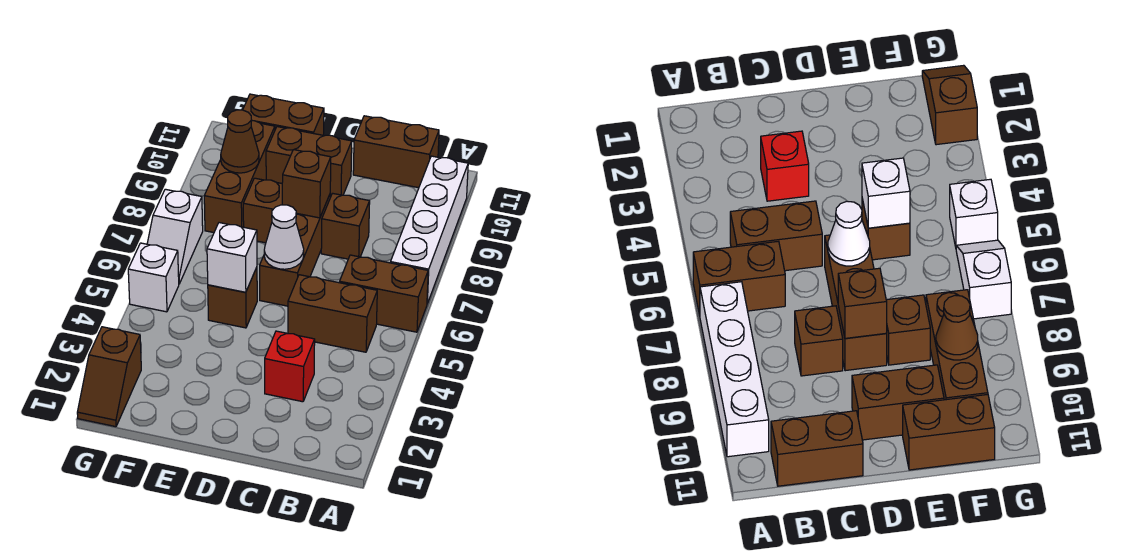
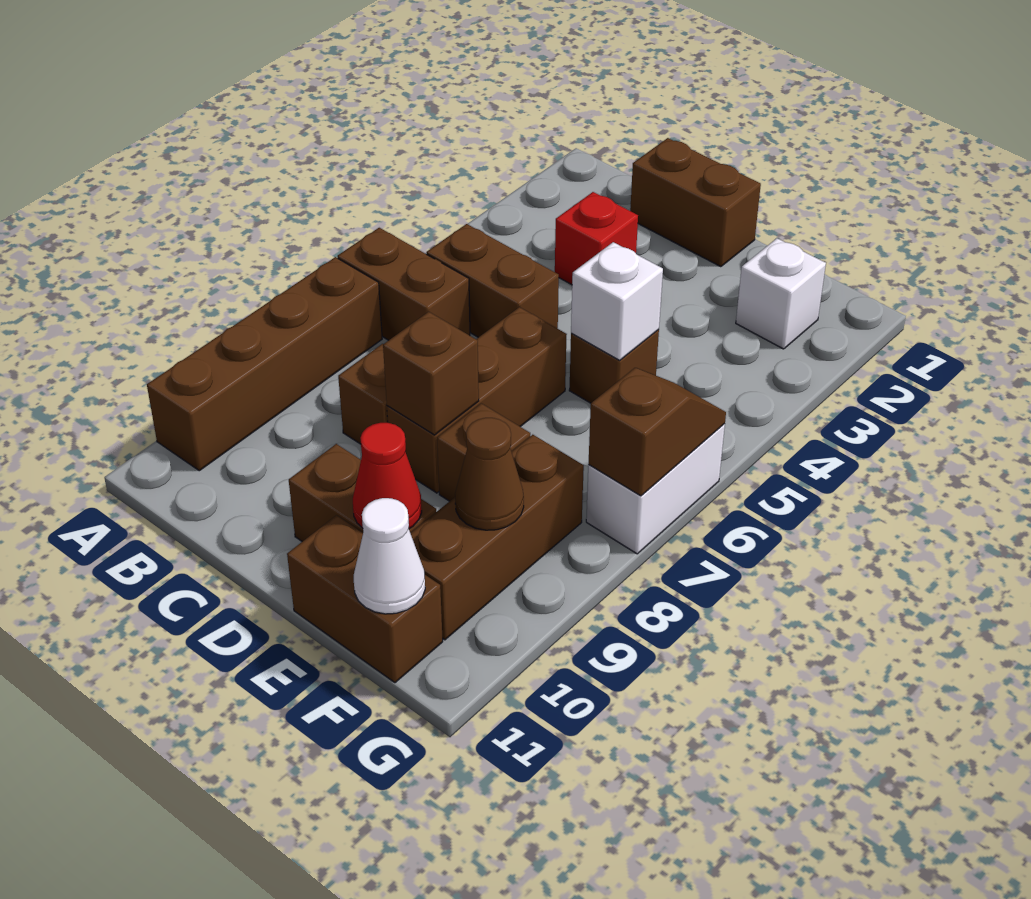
white 1x4 brick [391,156,468,304] -> brown 1x4 brick [147,257,382,471]
brown 1x2 brick [353,116,439,188] -> brown 1x2 brick moved to [630,138,761,267]
white 1x1 cone [264,205,304,269] -> white 1x1 cone moved to [354,498,425,614]
none -> red 1x1 cone [353,423,422,529]
brown 1x2 slope [77,327,141,427] -> brown 1x2 slope moved to [589,368,726,496]
white 1x1 brick [128,243,179,312] -> white 1x1 brick moved to [736,238,826,349]
white 1x2 slope [147,189,203,284] -> white 1x2 brick [586,424,725,554]

